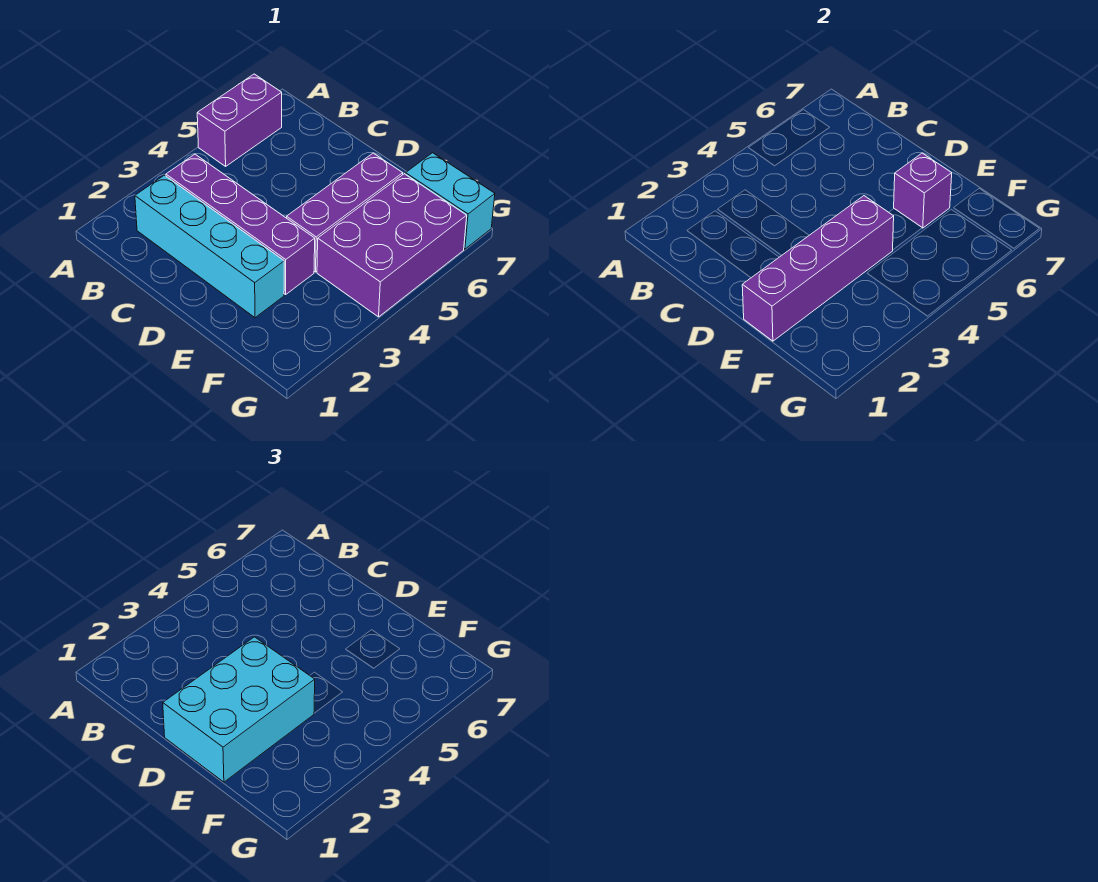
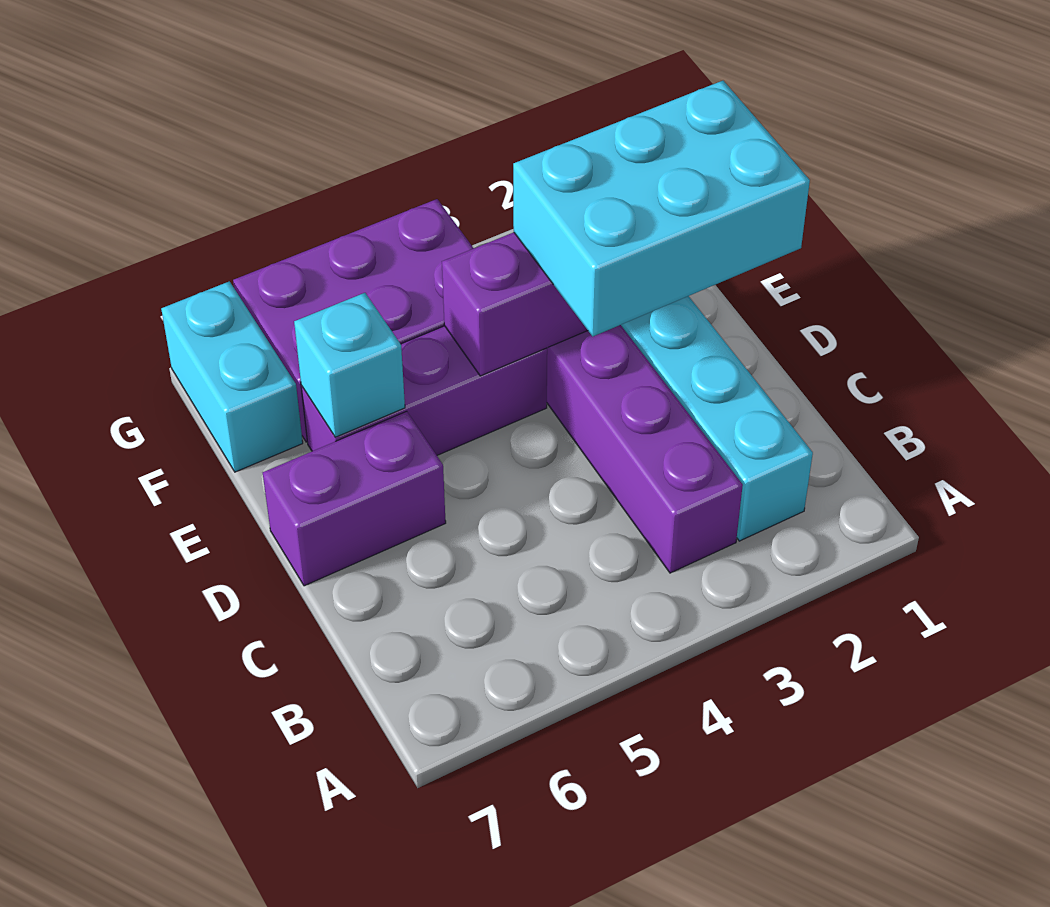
purple 1x2 brick [197,74,282,166] -> purple 1x2 brick moved to [263,411,446,586]
purple 1x1 brick [894,153,952,228] -> cyan 1x1 brick [294,293,405,437]

